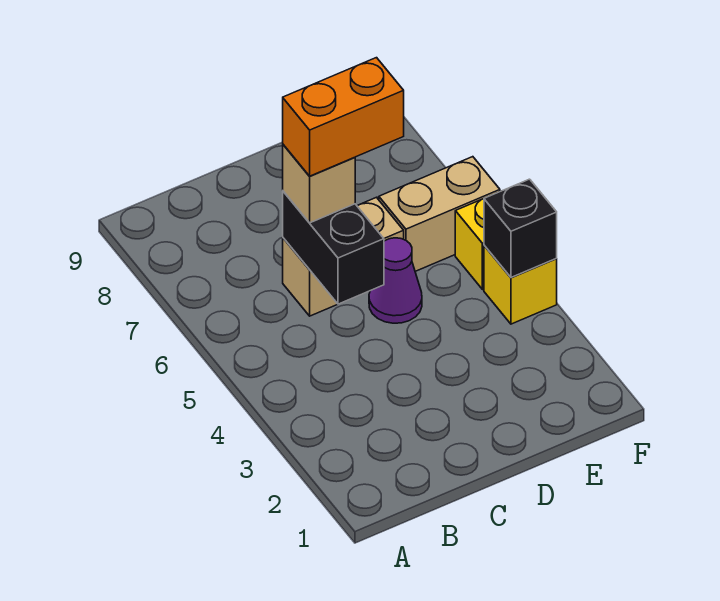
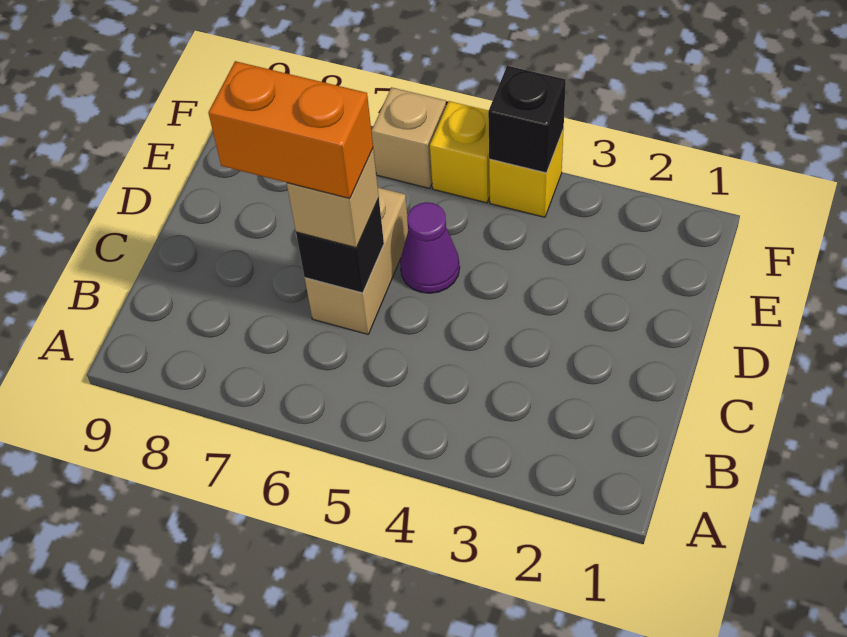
black 1x2 brick [283,191,384,304] -> black 1x1 brick [296,198,384,293]
orange 1x2 brick [283,58,404,176] -> orange 1x2 brick turned to [208,61,373,199]
tan 1x2 brick [379,157,500,271] -> tan 1x1 brick [371,87,446,189]

